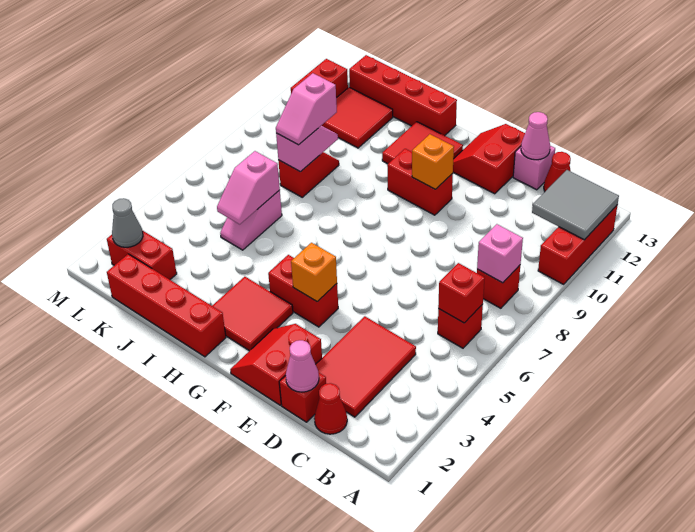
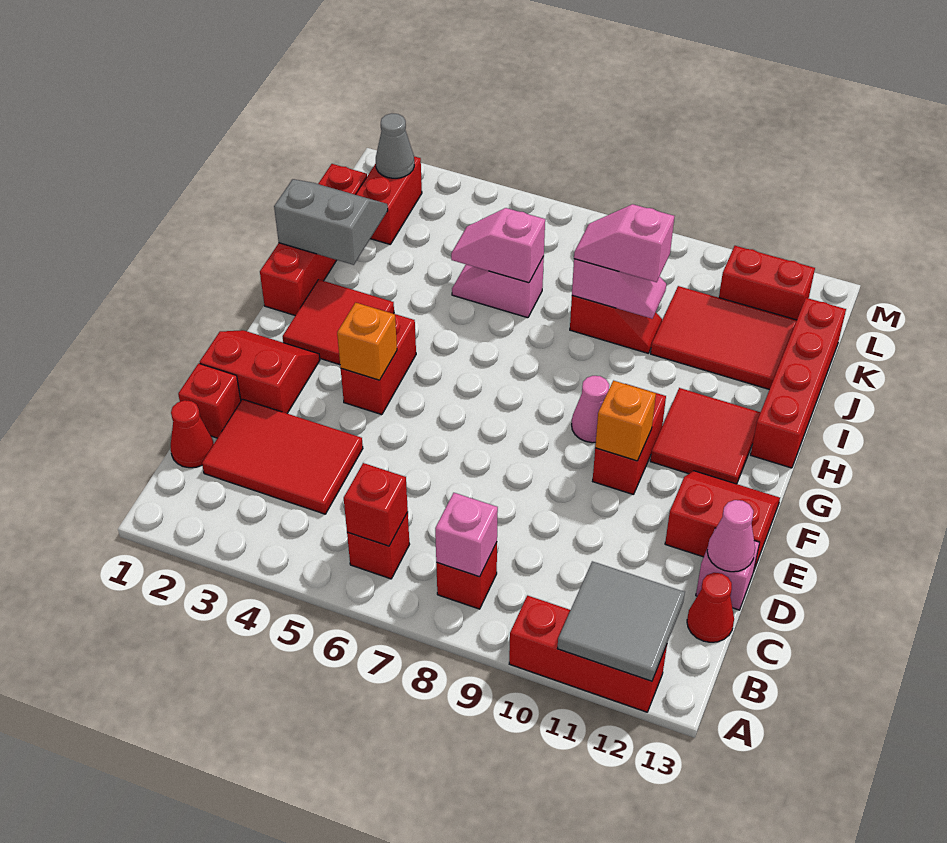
pink 1x1 cone [286,340,319,392] -> pink 1x1 cone moved to [572,376,609,443]
none -> grey 2x2 slope [274,179,388,265]
red 2x2 tile [321,87,393,148] -> red 2x3 tile [651,286,797,389]

